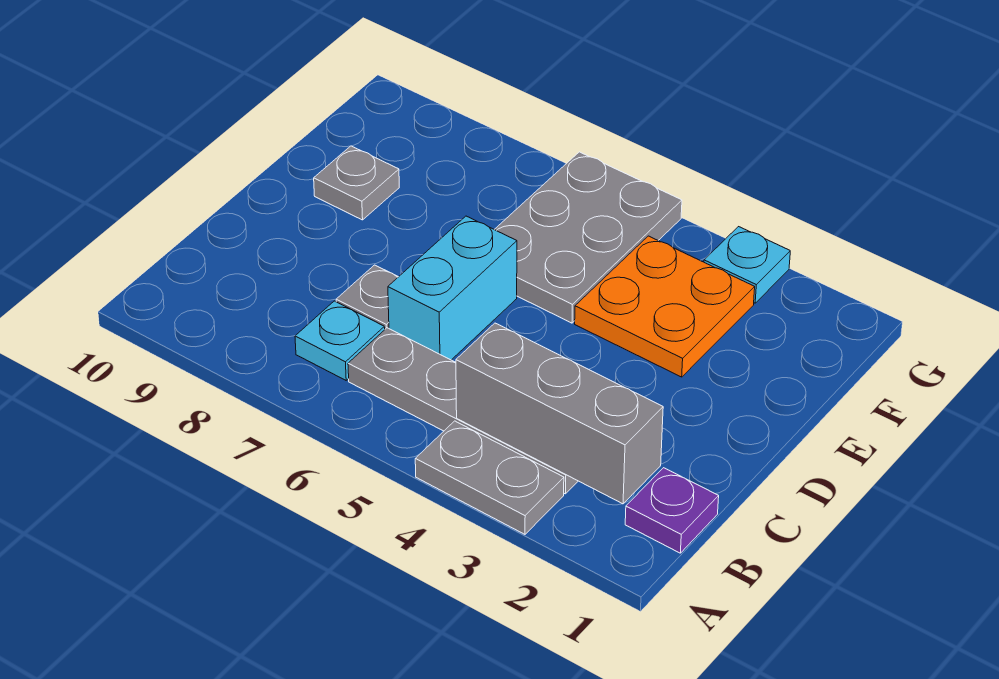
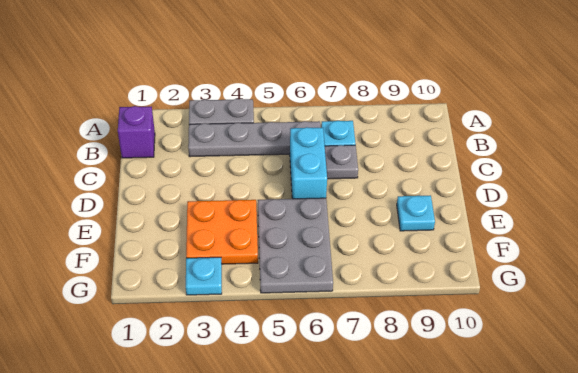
purple 1x1 plate [625,468,719,553] -> purple 1x1 brick [118,106,155,158]
grey 1x3 brick [456,323,663,504] -> none
grey 1x1 plate [314,146,399,220] -> cyan 1x1 plate [397,195,435,231]

